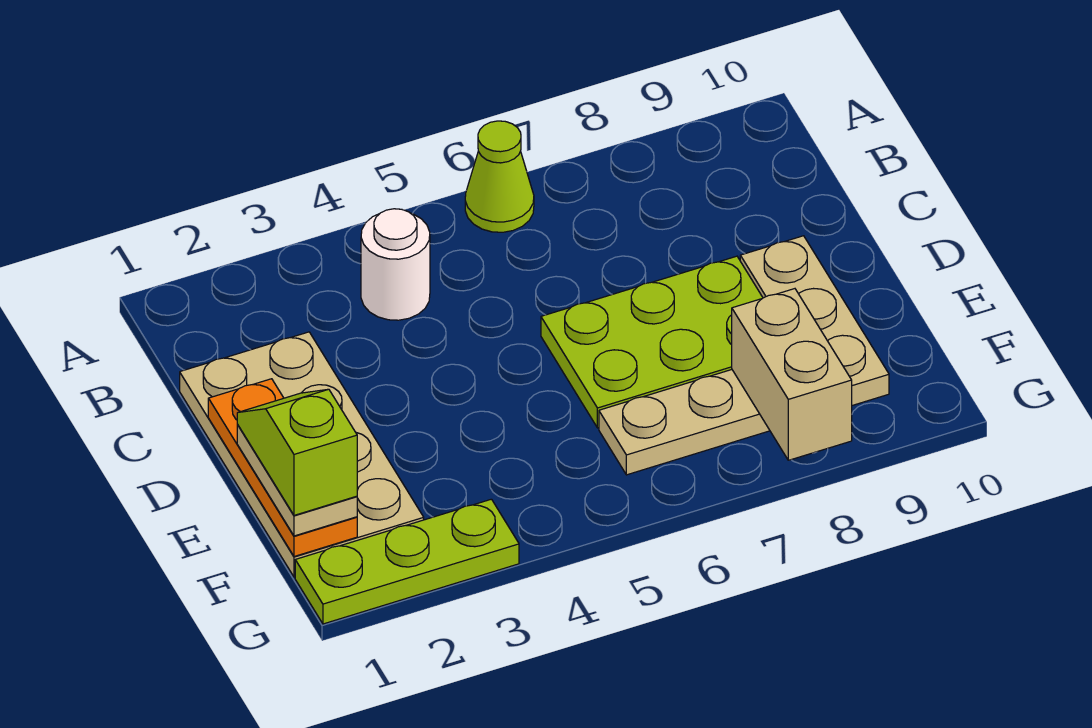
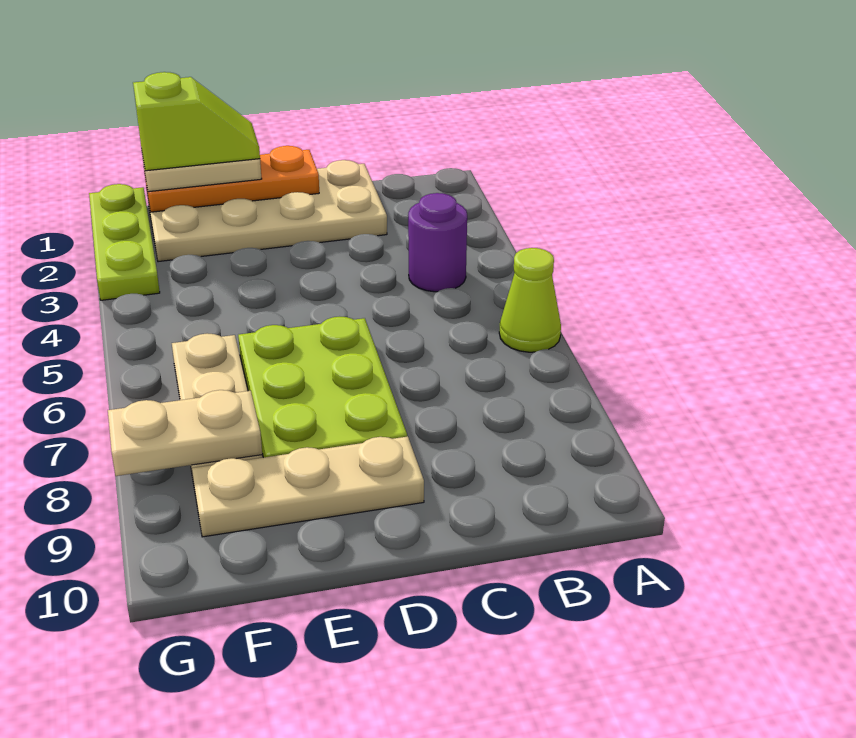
white 1x1 round brick [361,209,430,320] -> purple 1x1 round brick [408,193,467,292]
tan 1x2 brick [732,289,852,460] -> tan 1x2 plate [108,390,262,476]

